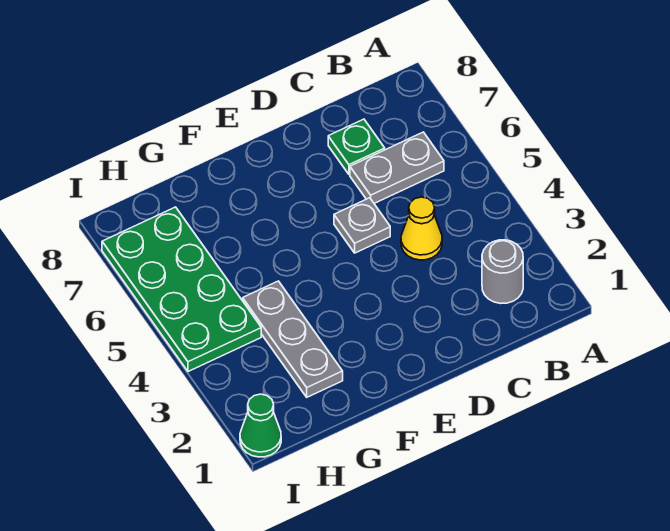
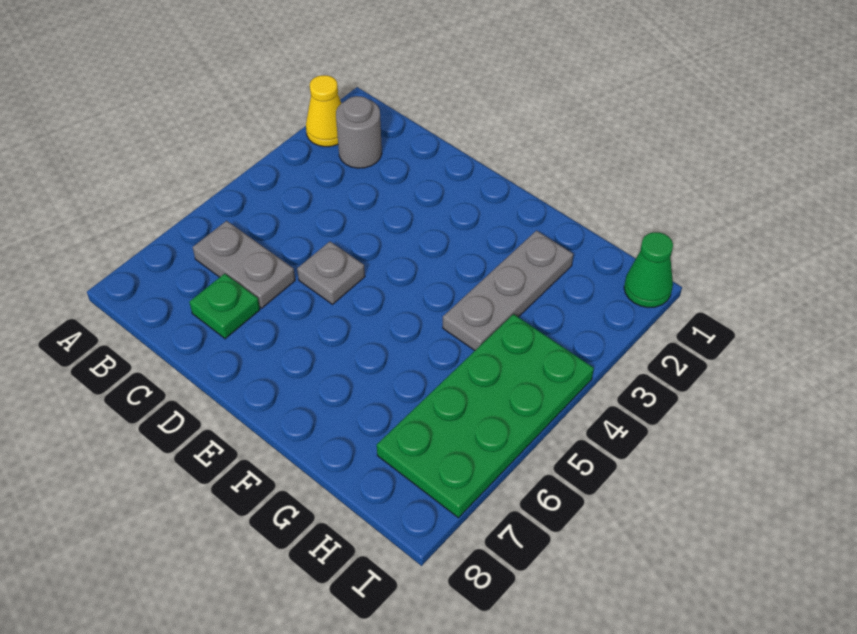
yellow 1x1 cone [401,197,442,260] -> yellow 1x1 cone moved to [306,75,341,147]

